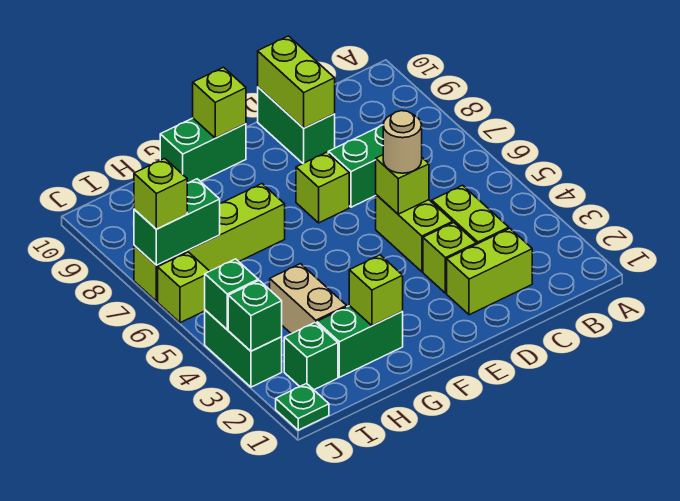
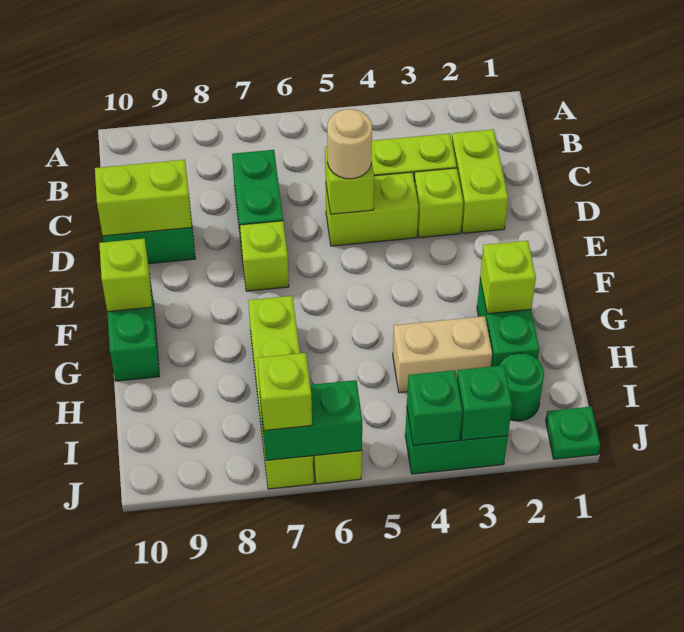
green 1x1 brick [284,322,338,390] -> green 1x1 round brick [500,353,544,421]
green 1x2 brick [134,179,220,265] -> green 1x2 brick turned to [260,380,362,460]

